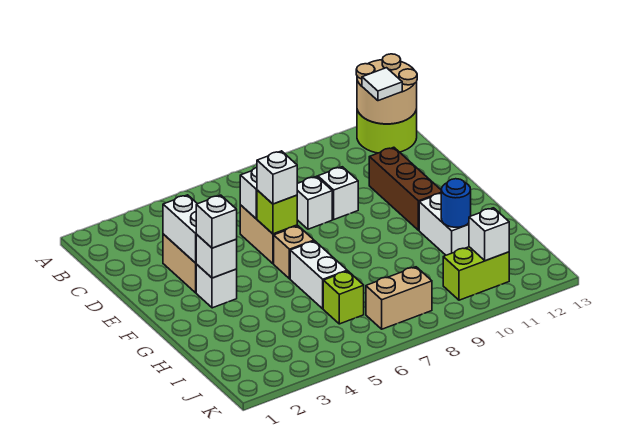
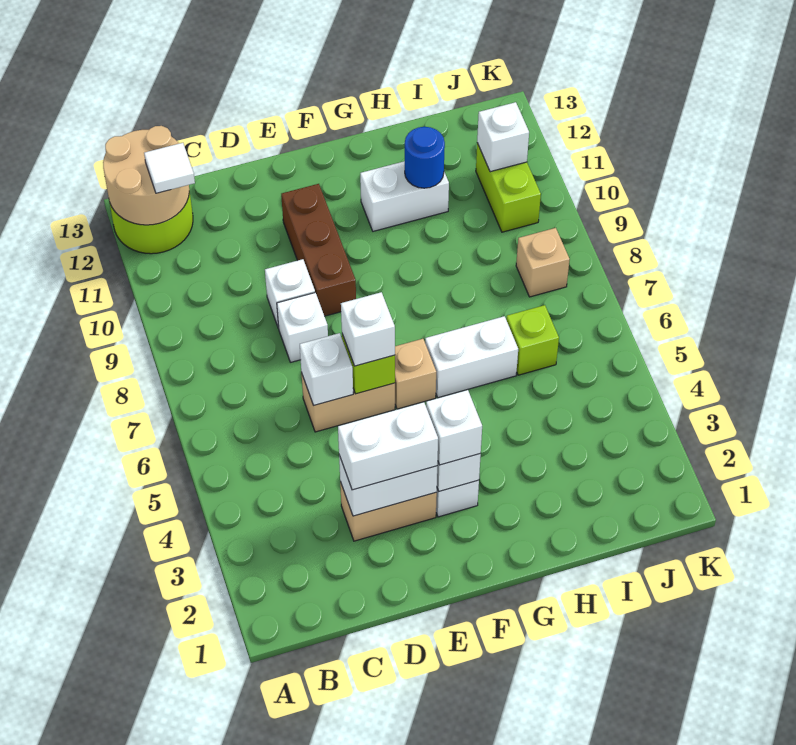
none -> white 1x2 brick [338,402,438,490]
brown 1x3 brick [369,147,441,230] -> brown 1x3 brick turned to [281,184,356,316]
tan 1x2 brick [366,267,432,329] -> tan 1x1 brick [516,228,570,297]

